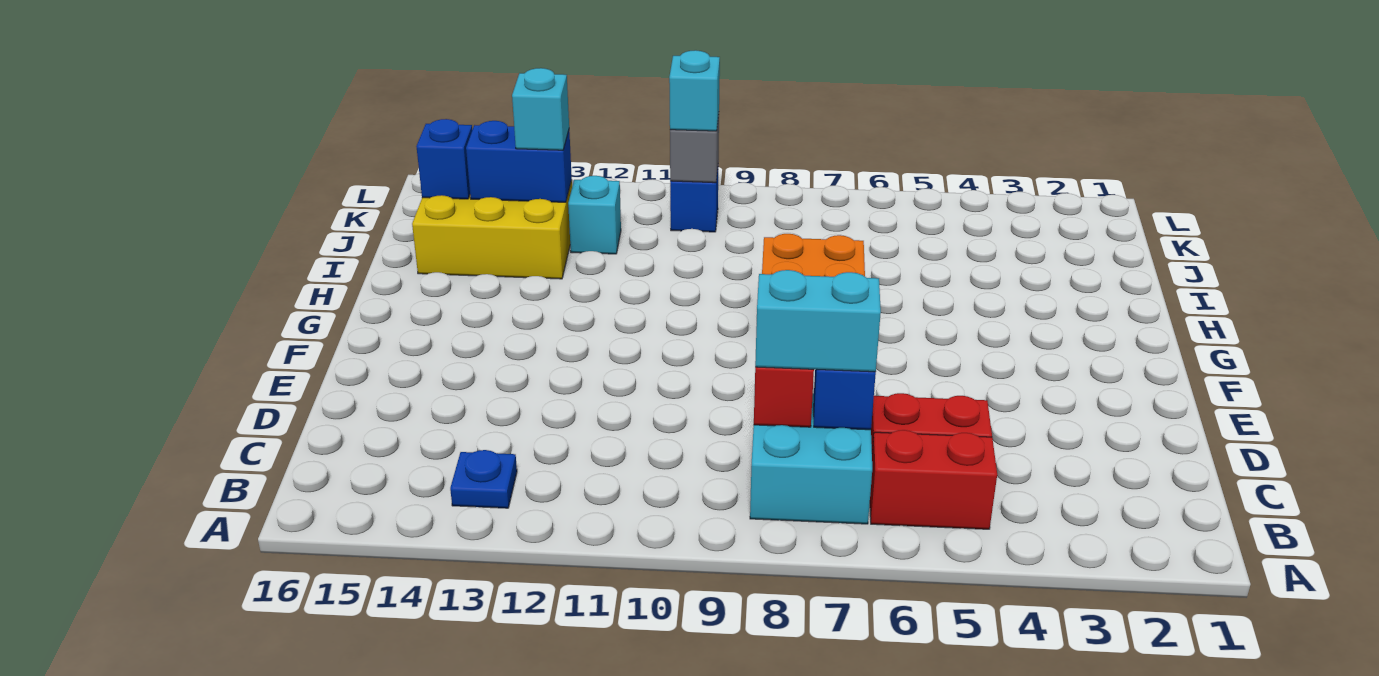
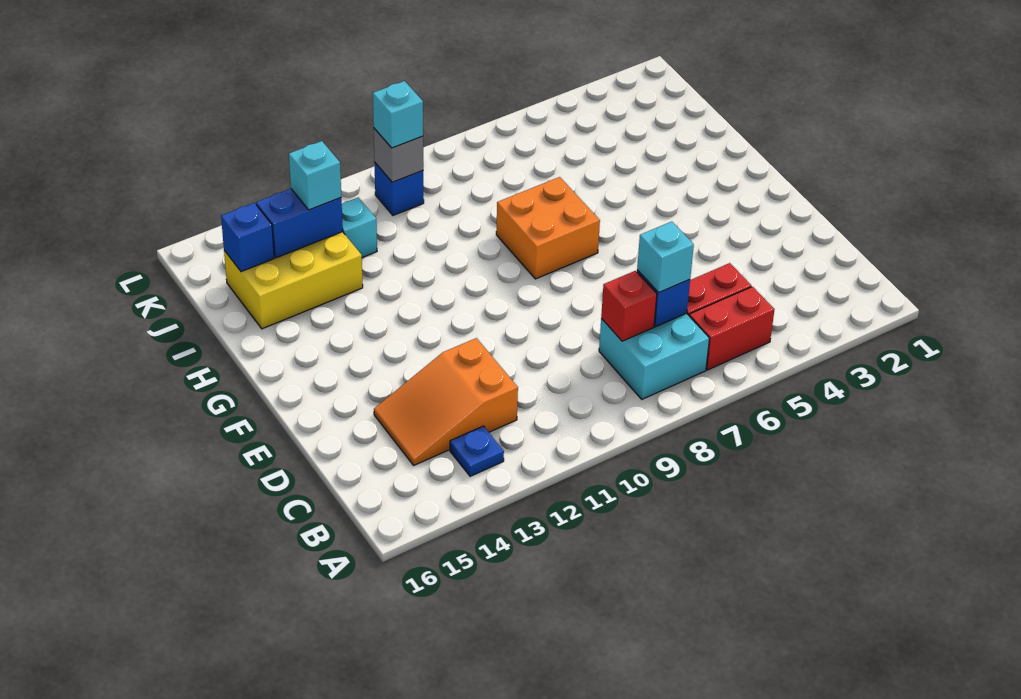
cyan 1x2 brick [755,270,881,372] -> cyan 1x1 brick [637,222,694,293]
none -> orange 2x3 slope [374,338,518,465]

